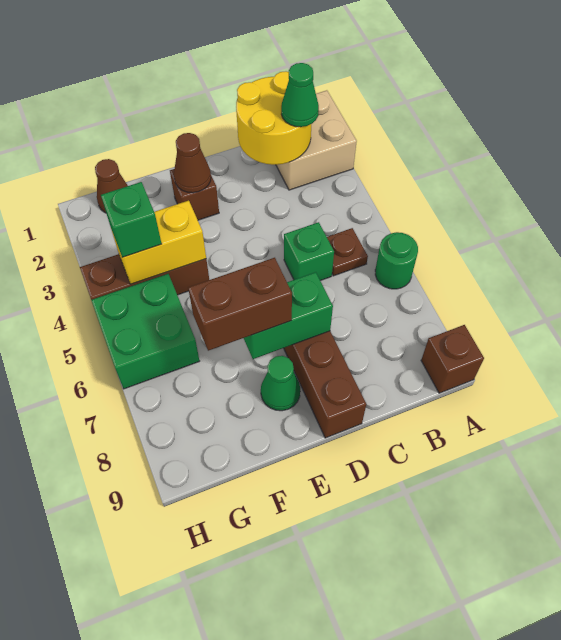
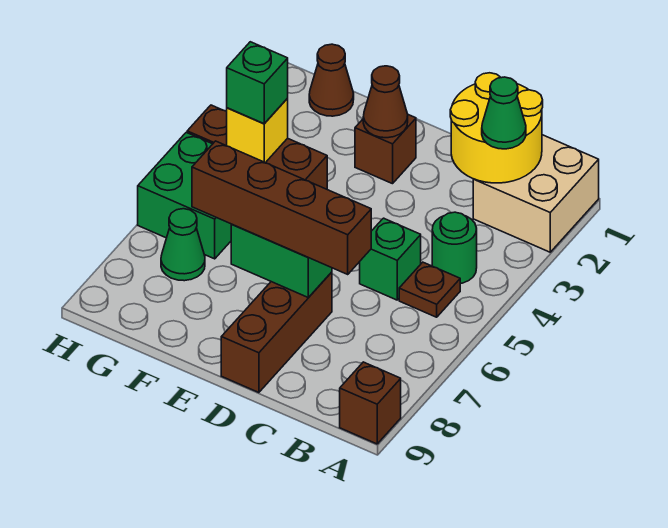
green 1x1 round brick [375,232,418,289] -> green 1x1 round brick moved to [432,212,477,284]
brown 1x2 brick [188,258,292,351] -> brown 1x4 brick [192,141,371,274]
green 1x1 cone [261,356,300,411] -> green 1x1 cone moved to [161,209,205,281]
yellow 1x2 brick [112,201,206,284] -> yellow 1x1 brick [227,99,288,163]

